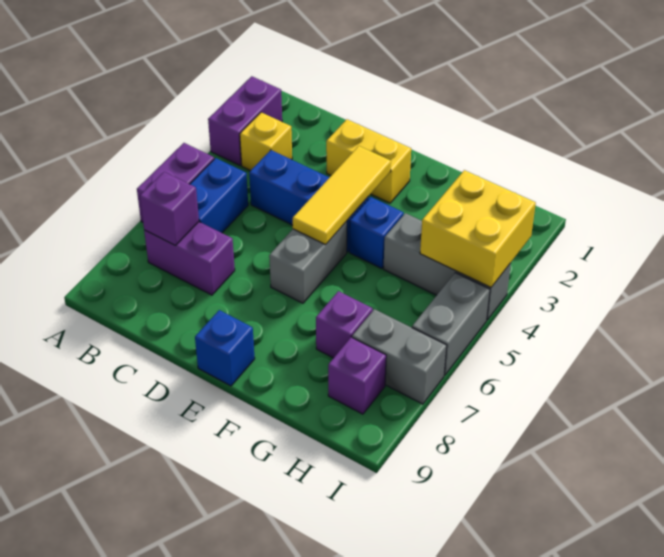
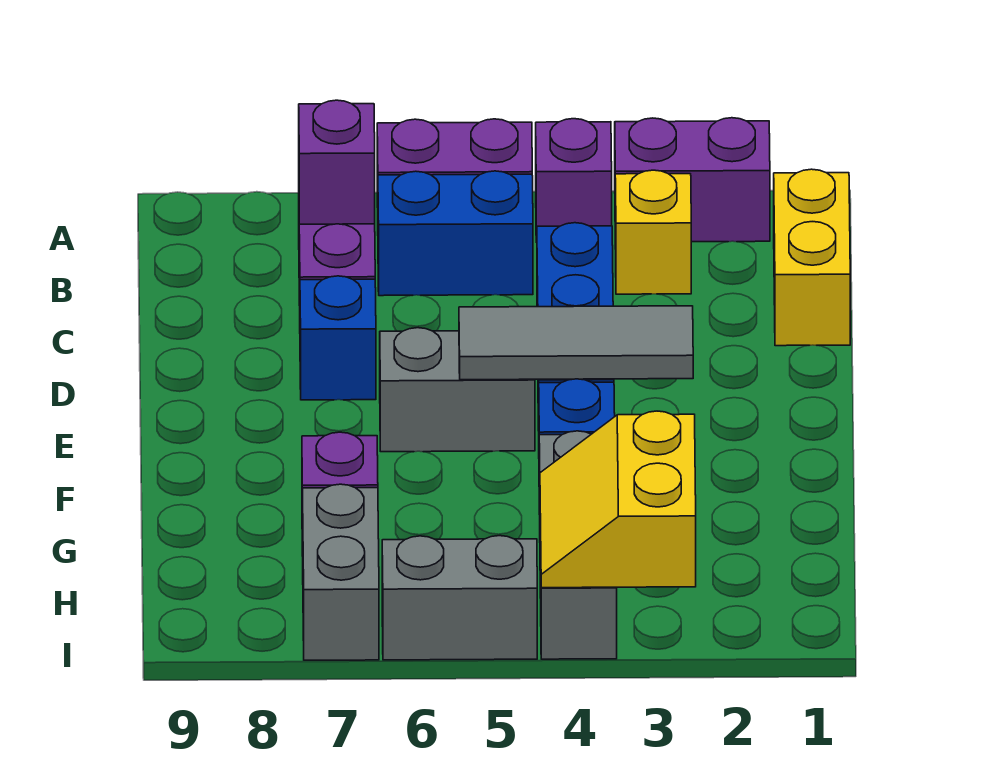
yellow 1x2 brick [326,119,411,203] -> yellow 1x2 brick moved to [774,169,850,346]
yellow 1x3 tile [293,146,391,245] -> grey 1x3 tile [459,306,693,380]
blue 1x1 brick [195,310,255,386] -> blue 1x1 brick moved to [300,276,376,400]
yellow 2x2 brick [420,170,536,288] -> yellow 2x2 slope [540,411,696,588]
purple 1x1 brick [328,337,386,414] -> purple 1x1 brick moved to [536,119,612,242]

